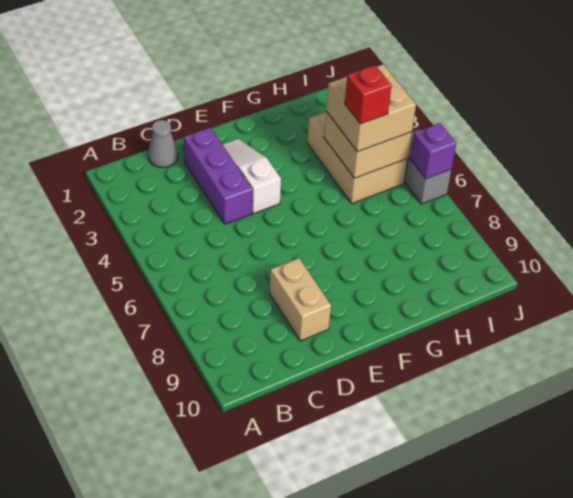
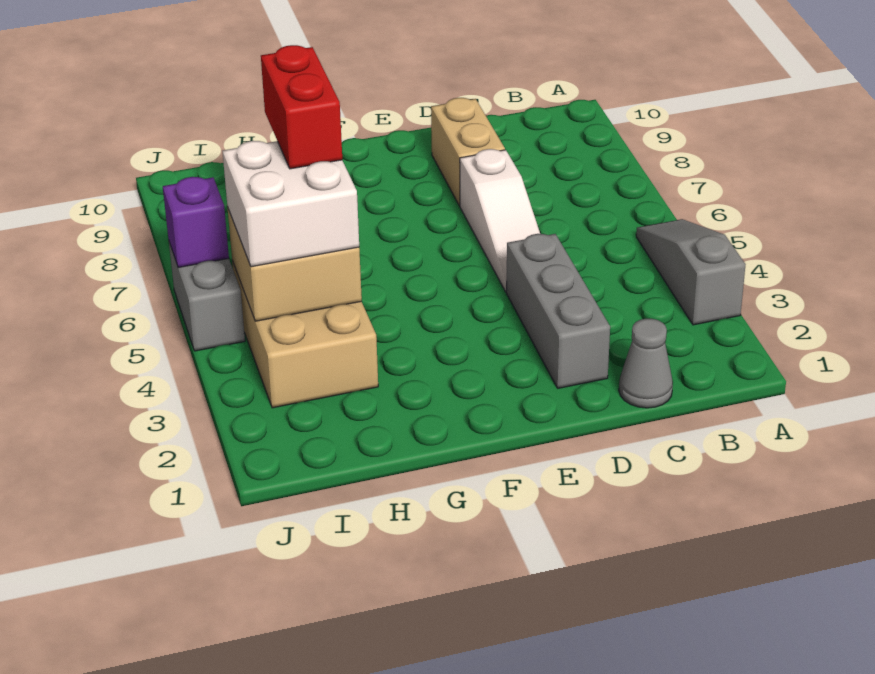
none -> grey 1x3 slope [636,219,746,325]
purple 1x3 brick [184,128,252,224] -> grey 1x3 brick [506,234,610,388]
white 1x3 slope [222,139,281,214] -> white 1x3 slope moved to [460,149,540,292]
tan 2x2 brick [326,64,416,152] -> white 2x2 brick [222,141,359,267]
red 1x1 brick [345,65,392,124] -> red 1x2 brick [261,45,342,169]

